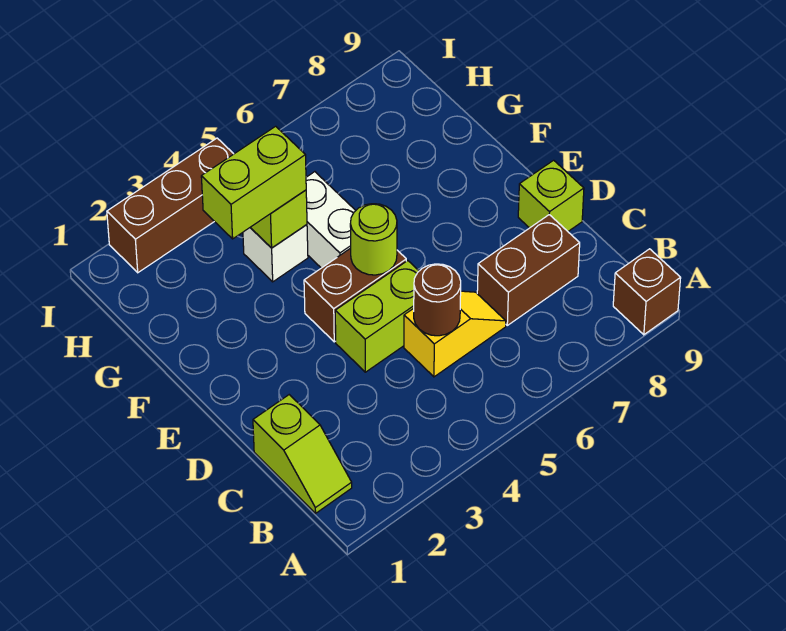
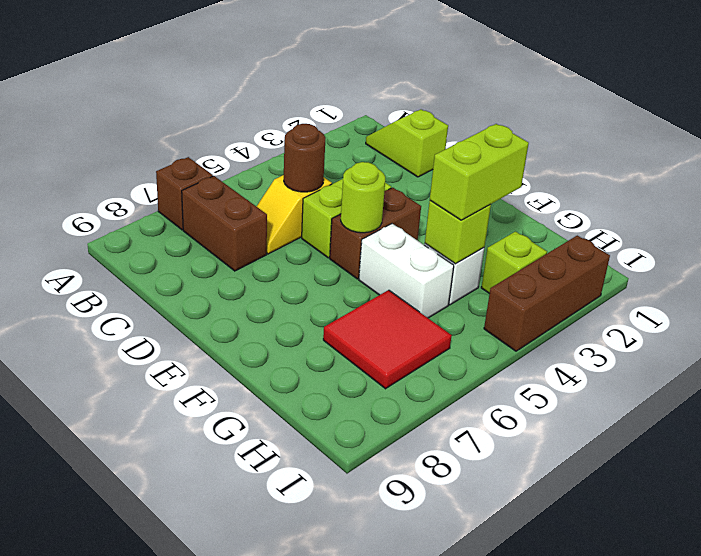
brown 1x1 brick [613,249,681,335] -> brown 1x1 brick moved to [156,157,213,230]
brown 1x2 brick [477,215,580,325] -> brown 1x2 brick turned to [182,176,267,271]
lime 1x1 brick [518,160,584,231] -> lime 1x1 brick moved to [481,232,547,294]
none -> red 2x2 tile [323,290,452,389]

